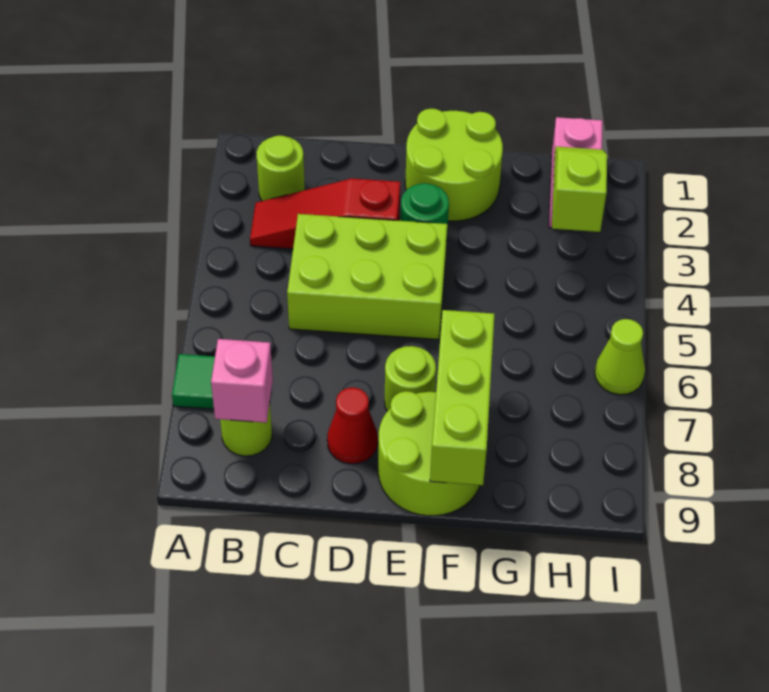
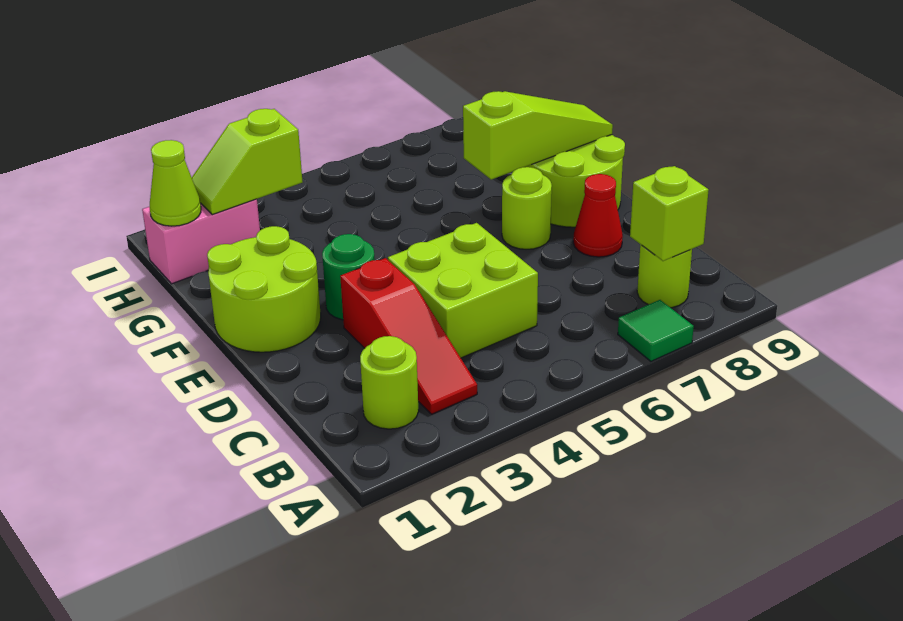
pink 1x1 brick [211,339,273,423] -> lime 1x1 brick [630,166,709,261]
lime 2x3 brick [287,214,447,340] -> lime 2x2 brick [388,223,538,358]
lime 1x3 brick [430,310,495,485] -> lime 1x3 slope [463,91,613,180]
lime 1x1 cone [595,319,645,395] -> lime 1x1 cone moved to [149,140,201,226]

